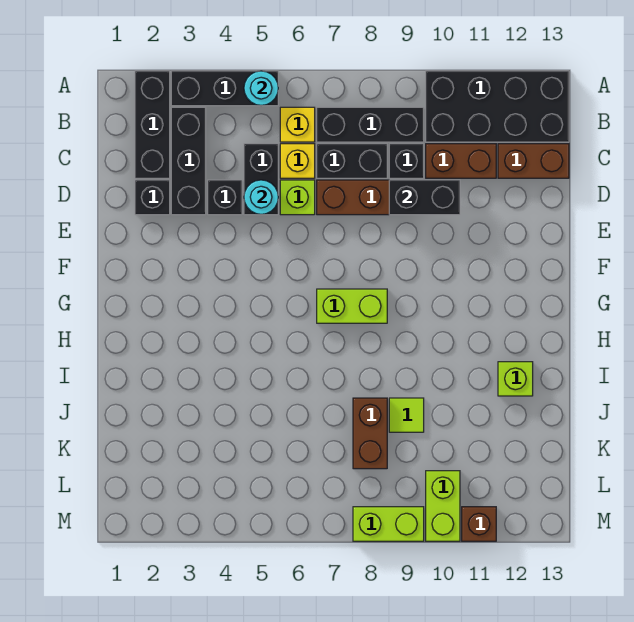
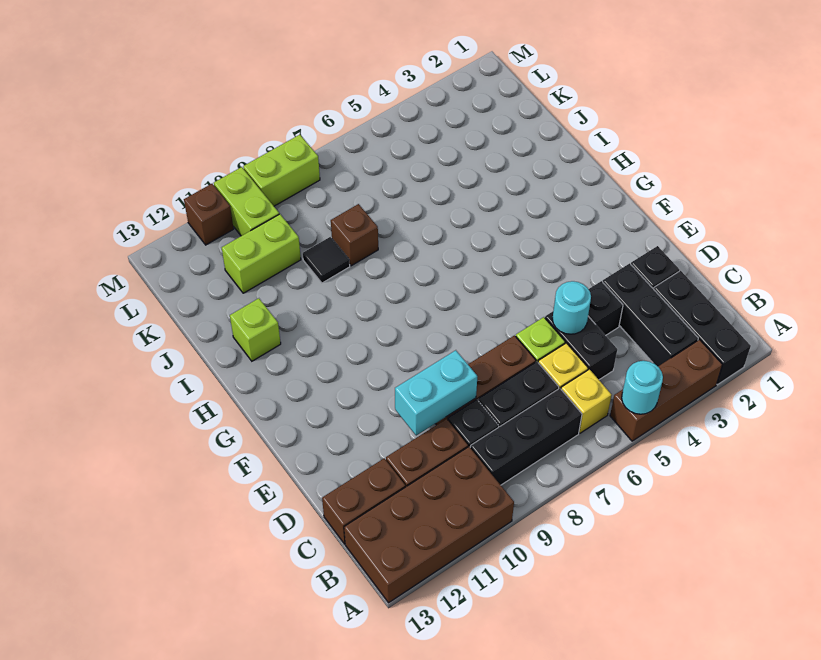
black 1x3 brick [171,71,278,106] -> brown 1x3 brick [610,340,722,441]
black 2x4 brick [426,71,569,142] -> brown 2x4 brick [344,447,514,603]
black 1x2 brick [389,180,460,215] -> cyan 1x2 brick [395,350,477,436]
lime 1x2 brick [317,289,387,323] -> lime 1x2 brick moved to [222,214,301,293]
brown 1x2 brick [353,398,387,469] -> brown 1x1 brick [331,204,378,266]
lime 1x1 tile [389,398,424,432] -> black 1x1 tile [303,237,350,283]

